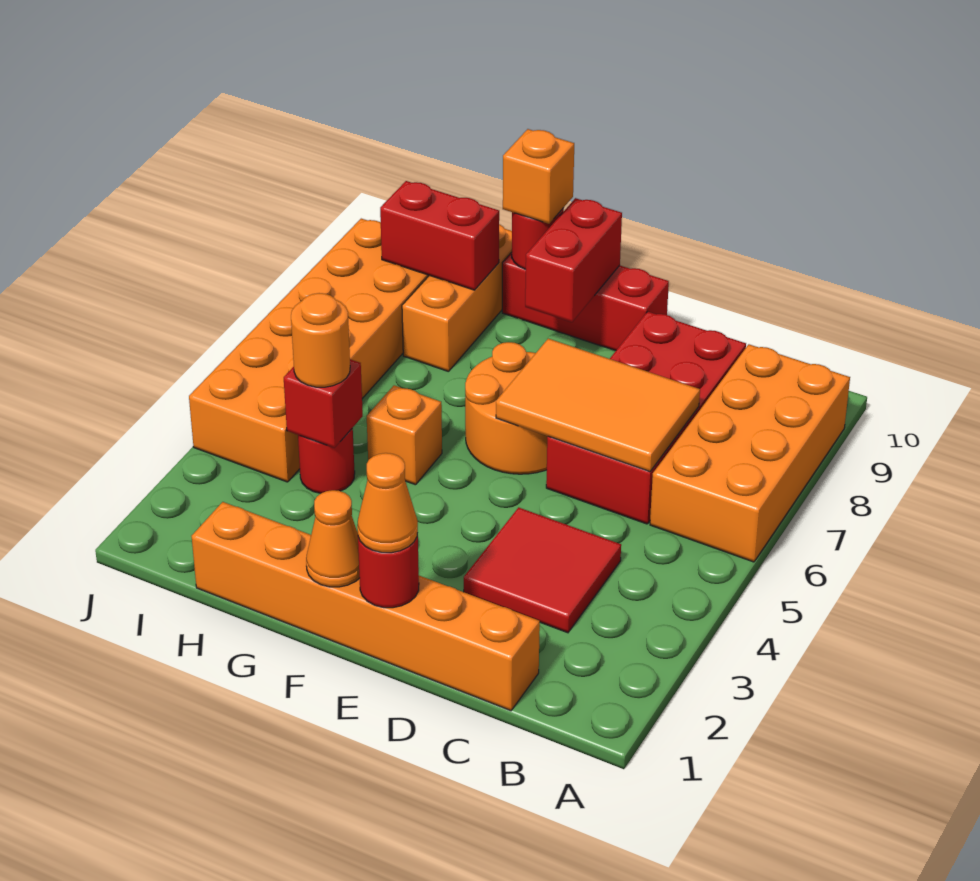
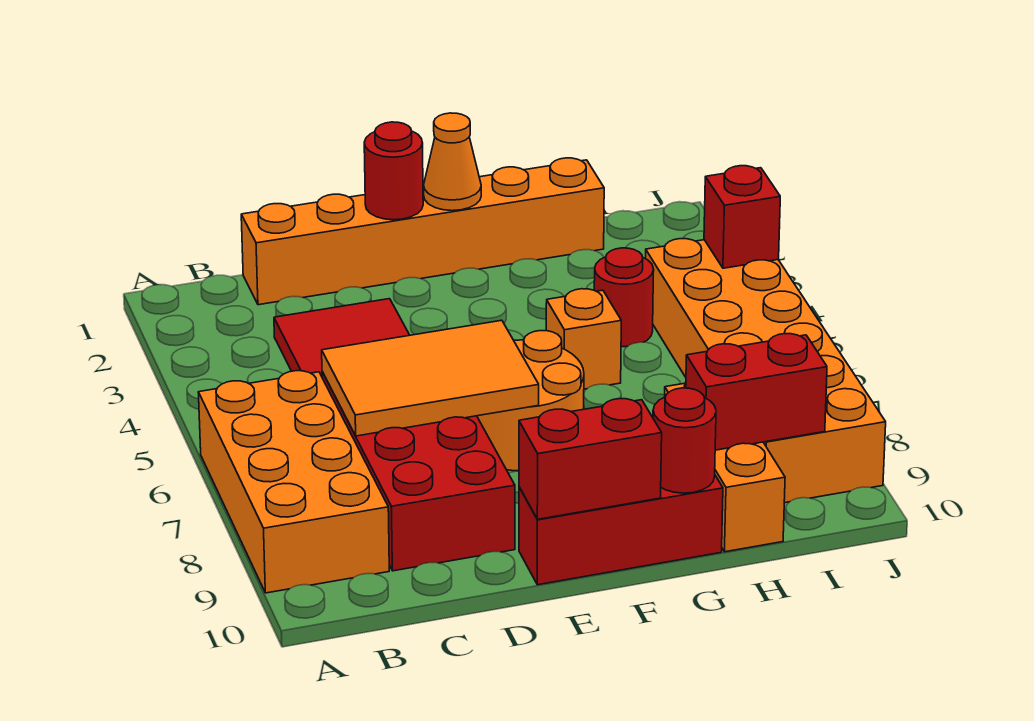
orange 1x1 cone [357,453,418,553] -> none
red 1x2 brick [525,198,622,322] -> red 1x2 brick turned to [519,399,662,519]
orange 1x1 brick [503,129,574,224] -> none
red 1x1 brick [284,359,363,448] -> red 1x1 brick moved to [704,166,780,268]
orange 1x1 round brick [291,293,350,387] -> none

